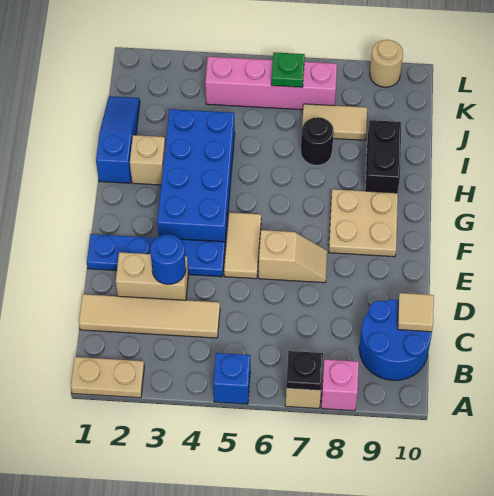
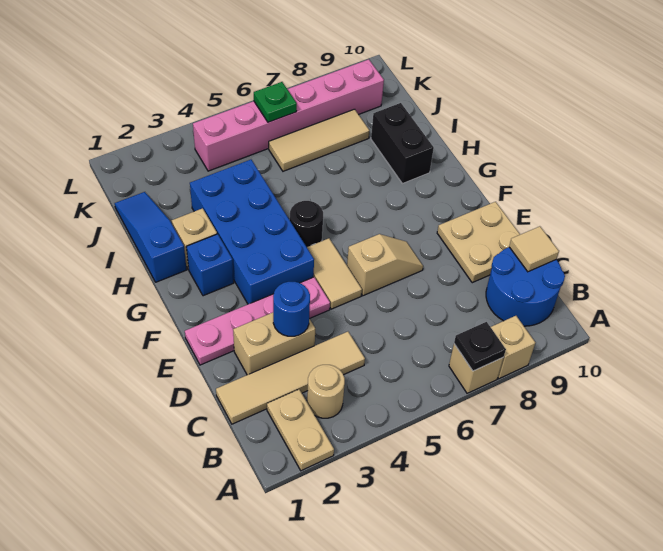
tan 1x2 plate [71,357,144,398] -> tan 1x2 plate turned to [267,390,334,471]
blue 1x1 brick [213,353,250,404] -> blue 1x1 brick moved to [186,234,234,296]
pink 1x1 brick [321,360,359,411] -> tan 1x1 brick [491,316,535,379]
blue 1x4 plate [87,234,225,277] -> pink 1x4 plate [185,277,330,365]
tan 2x2 plate [329,189,398,257] -> tan 2x2 plate moved to [437,202,520,283]
black 1x1 round brick [301,117,334,165] -> black 1x1 round brick moved to [290,201,323,247]
tan 1x2 tile [302,104,367,140] -> tan 1x3 tile [269,109,370,171]
pink 1x4 brick [205,57,337,110] -> pink 1x6 brick [193,59,384,171]
tan 1x1 round brick [370,40,403,87] -> tan 1x1 round brick moved to [307,365,345,418]

